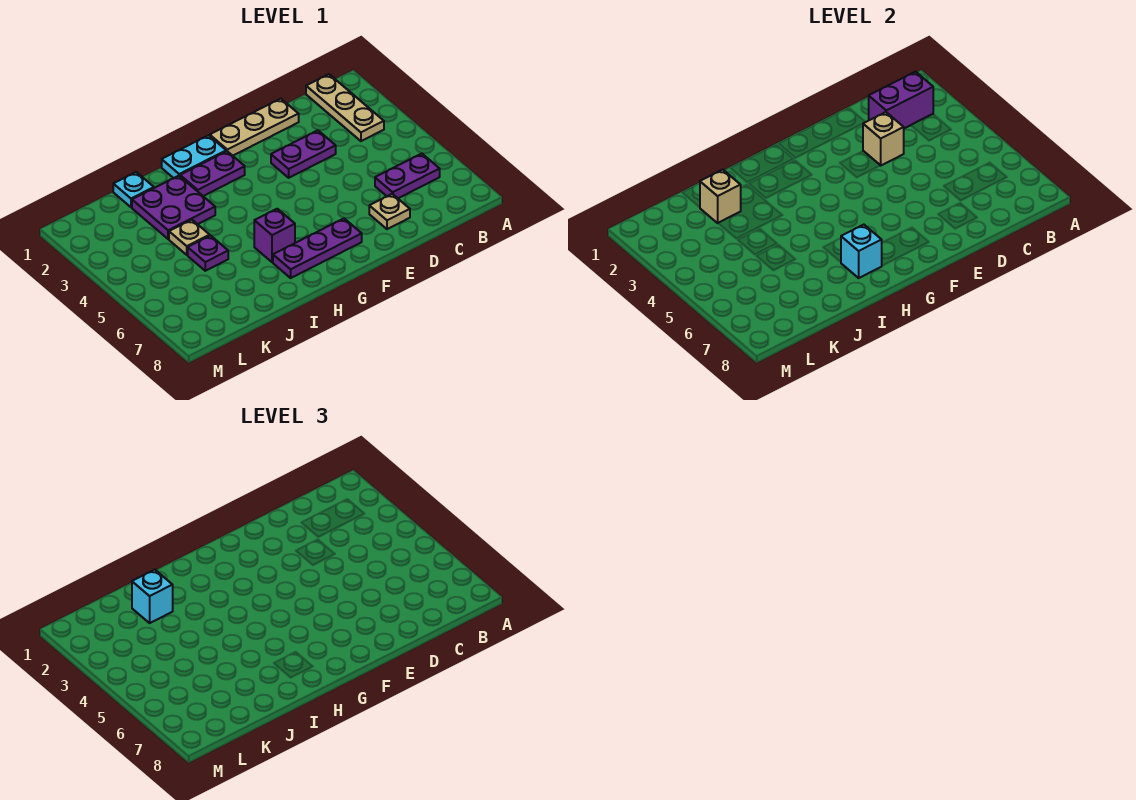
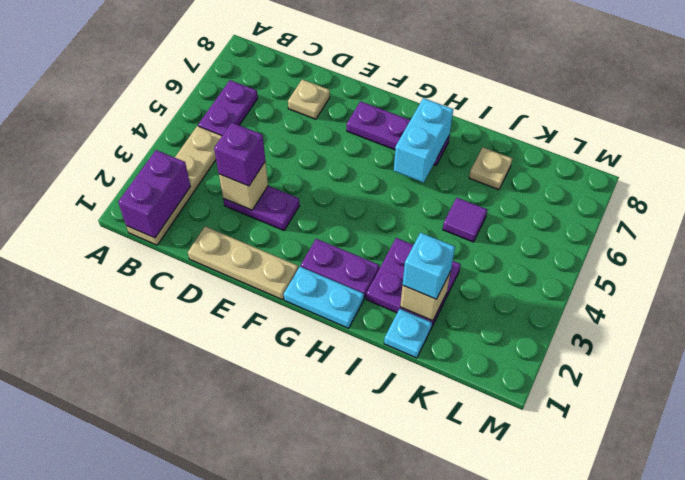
tan 1x3 plate [306,74,384,141] -> tan 1x4 plate [126,126,222,245]
purple 1x2 brick [869,72,933,128] -> purple 1x2 brick turned to [118,150,191,238]
purple 1x2 plate [375,154,440,198] -> purple 1x2 plate turned to [198,80,258,136]
purple 1x1 brick [254,209,295,262] -> purple 1x1 brick moved to [214,123,265,186]
cyan 1x1 brick [841,225,882,278] -> cyan 1x2 brick [394,98,453,183]
tan 1x1 plate [169,220,210,255] -> tan 1x1 plate moved to [469,147,512,190]
purple 1x1 plate [188,235,228,271] -> purple 1x1 tile [443,198,487,242]

